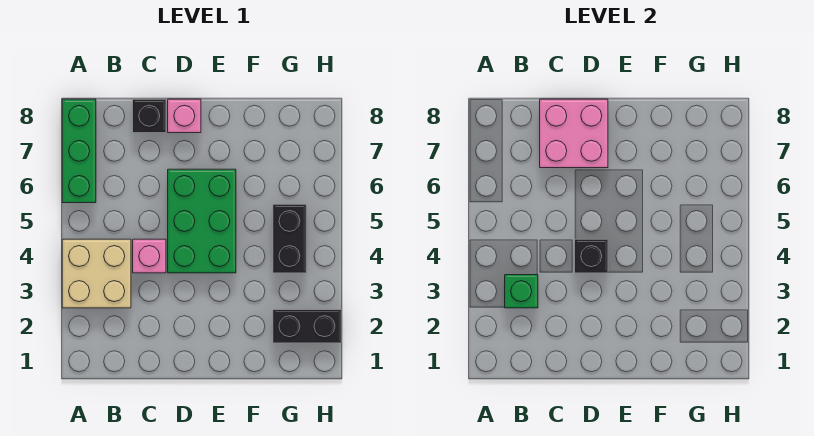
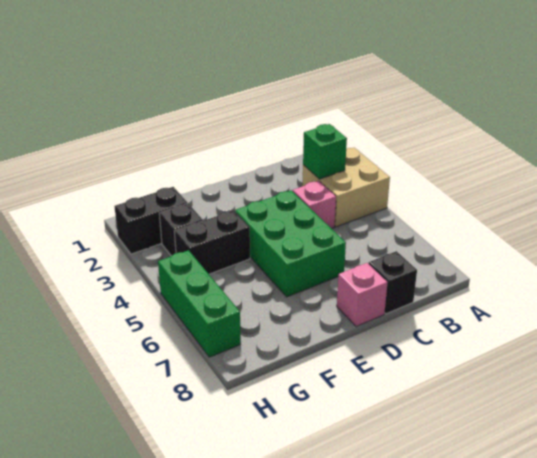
green 1x3 brick [62,99,96,203] -> green 1x3 brick moved to [158,250,241,357]
pink 2x2 brick [540,99,608,168] -> none
black 1x1 brick [575,239,608,273] -> black 1x1 brick moved to [159,203,203,256]
black 1x2 brick [273,204,306,273] -> black 1x2 brick turned to [174,210,250,274]

